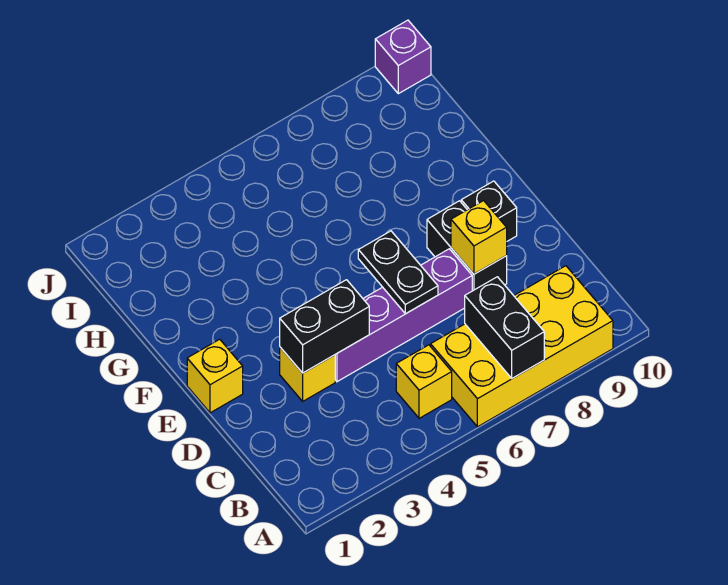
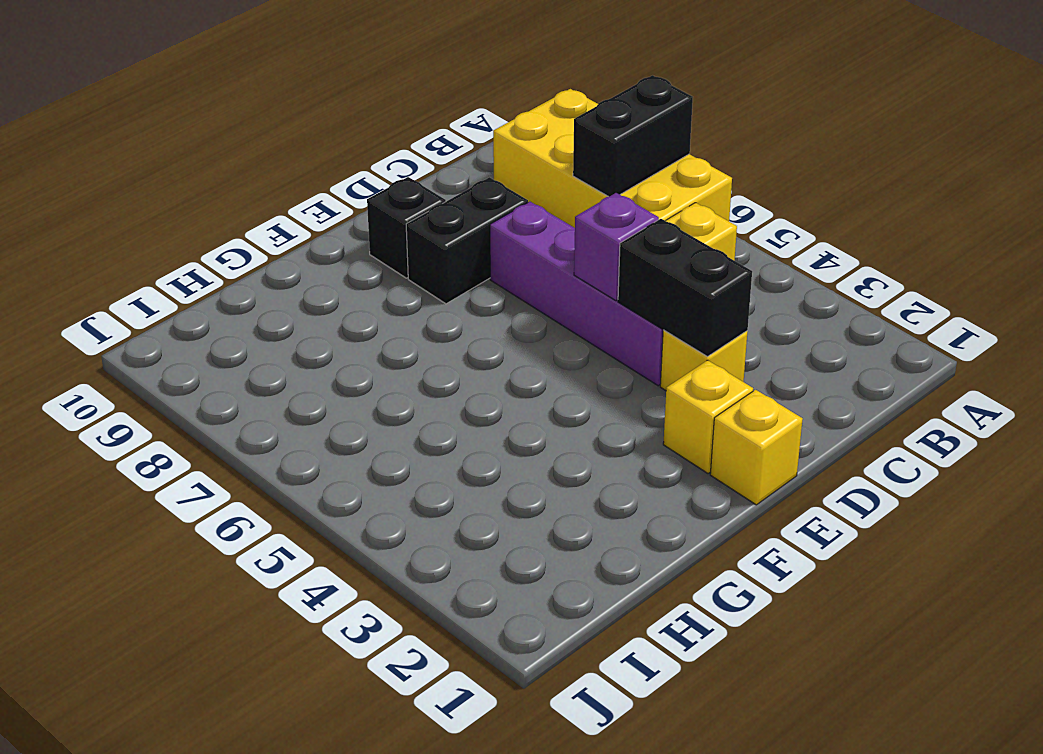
black 1x2 plate [358,231,438,314] -> none
yellow 1x1 brick [451,201,507,274] -> yellow 1x1 brick moved to [663,360,753,473]
purple 1x1 brick [375,20,431,94] -> purple 1x1 brick moved to [574,193,659,301]

